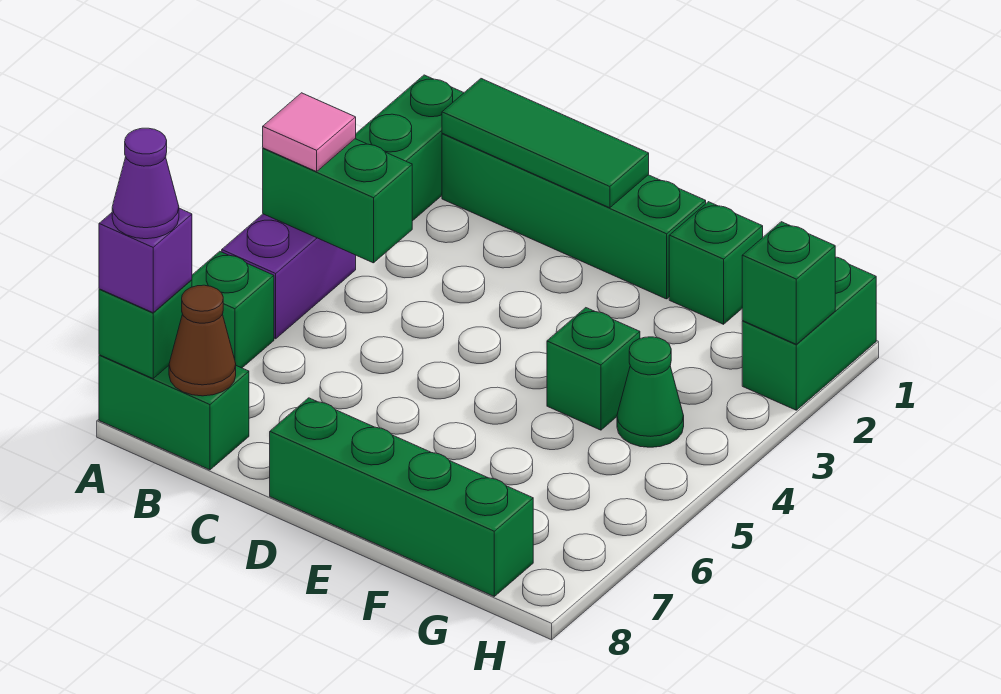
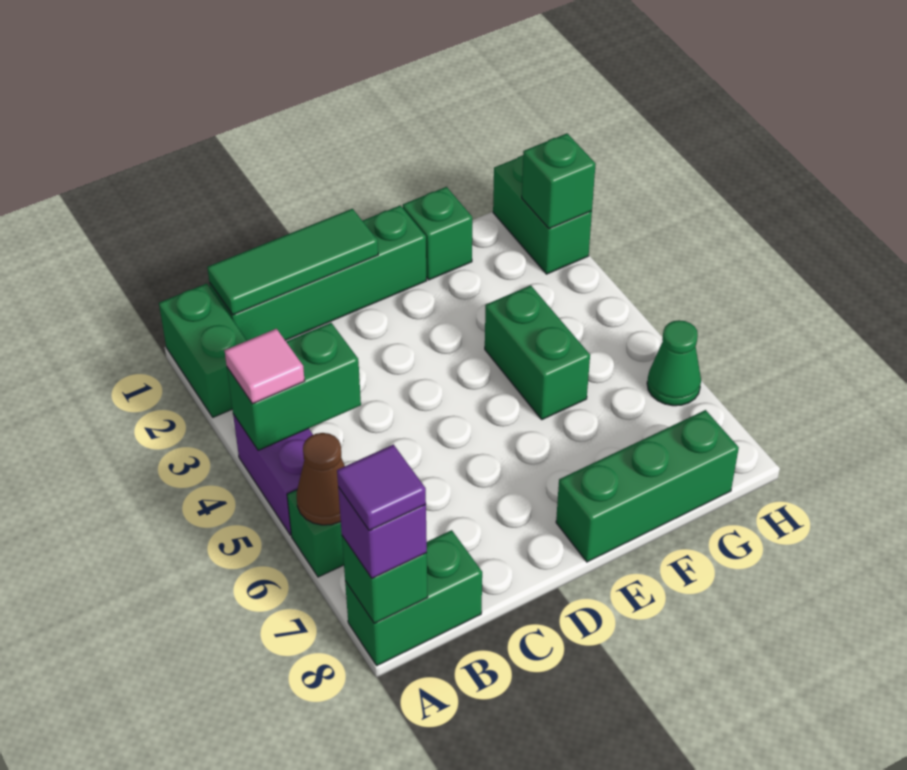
purple 1x1 cone [112,128,179,239] -> purple 1x1 tile [337,445,426,531]
brown 1x1 cone [169,285,236,396] -> brown 1x1 cone moved to [297,433,345,525]
green 1x4 brick [270,398,533,596] -> green 1x3 brick [556,410,739,562]
green 1x1 brick [547,308,640,430] -> green 1x2 brick [485,285,590,419]
green 1x1 cone [617,337,684,447] -> green 1x1 cone moved to [647,320,701,406]

